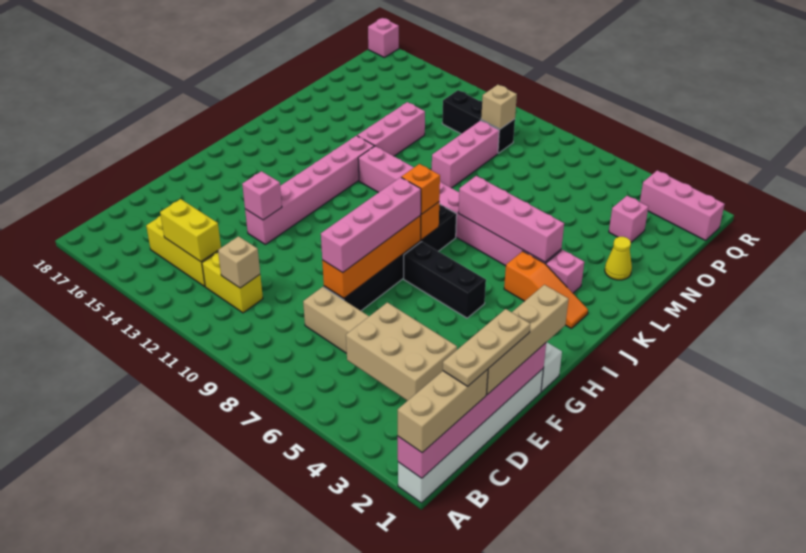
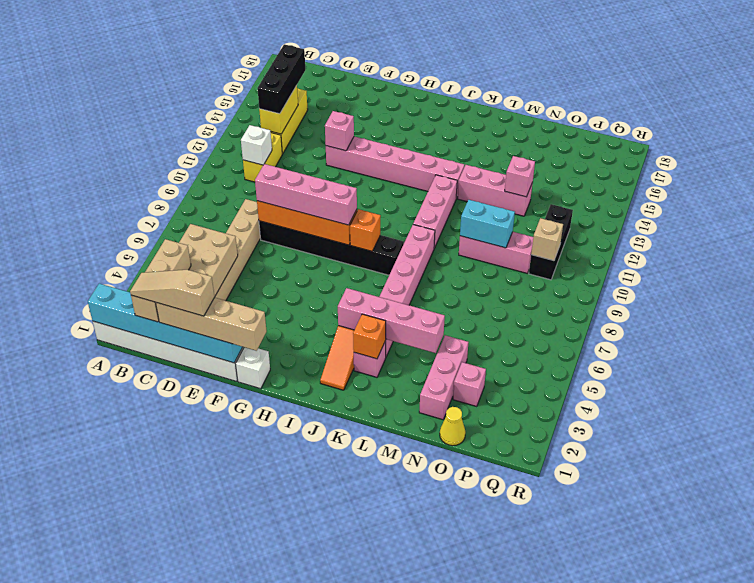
pink 1x6 brick [398,343,546,478] -> cyan 1x6 brick [88,284,242,363]
tan 1x3 brick [398,369,488,453] -> tan 1x3 brick turned to [131,239,191,322]
tan 1x3 plate [443,309,530,386] -> tan 1x3 slope [130,270,214,316]
tan 1x1 brick [218,236,260,288] -> white 1x1 brick [241,125,272,165]
black 1x3 brick [404,242,486,318] -> black 1x3 brick moved to [257,44,305,114]
orange 1x1 brick [401,164,440,214] -> orange 1x1 brick moved to [353,314,386,359]
pink 1x4 brick [458,176,564,262] -> pink 1x4 brick turned to [338,288,445,353]
yellow 1x1 cone [605,237,632,280] -> yellow 1x1 cone moved to [440,407,465,446]
none -> cyan 1x2 brick [460,200,515,248]
pink 1x3 brick [640,170,725,240] -> pink 1x3 brick moved to [419,335,468,420]
pink 1x1 brick [368,18,399,57] -> pink 1x1 brick moved to [505,156,535,197]

